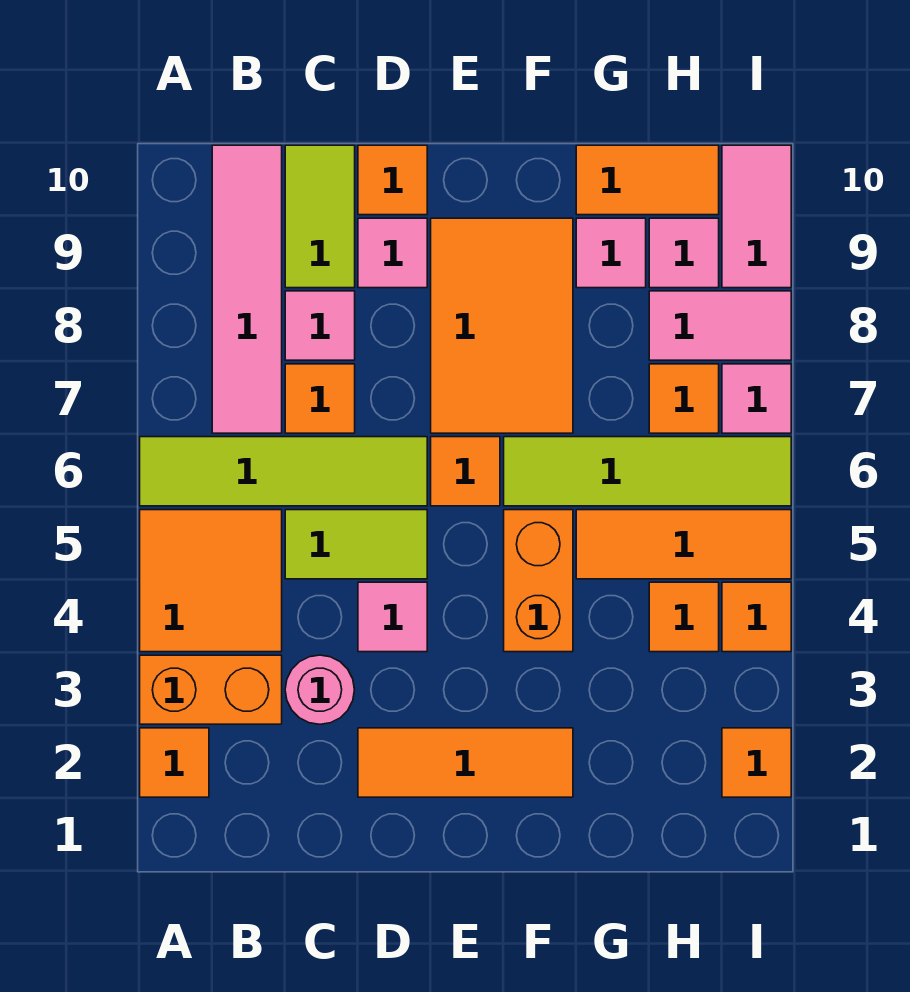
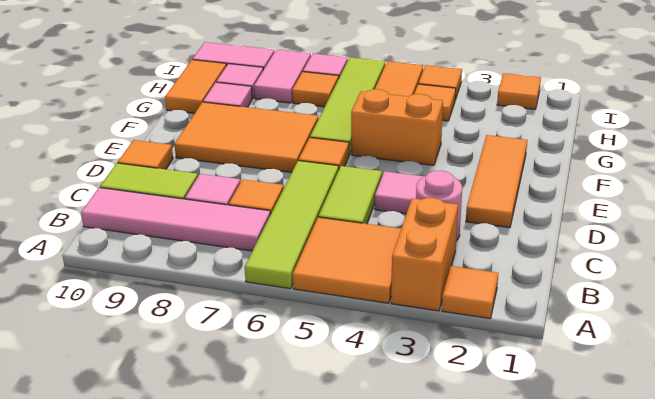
pink 1x1 tile [358,218,427,288] -> none

